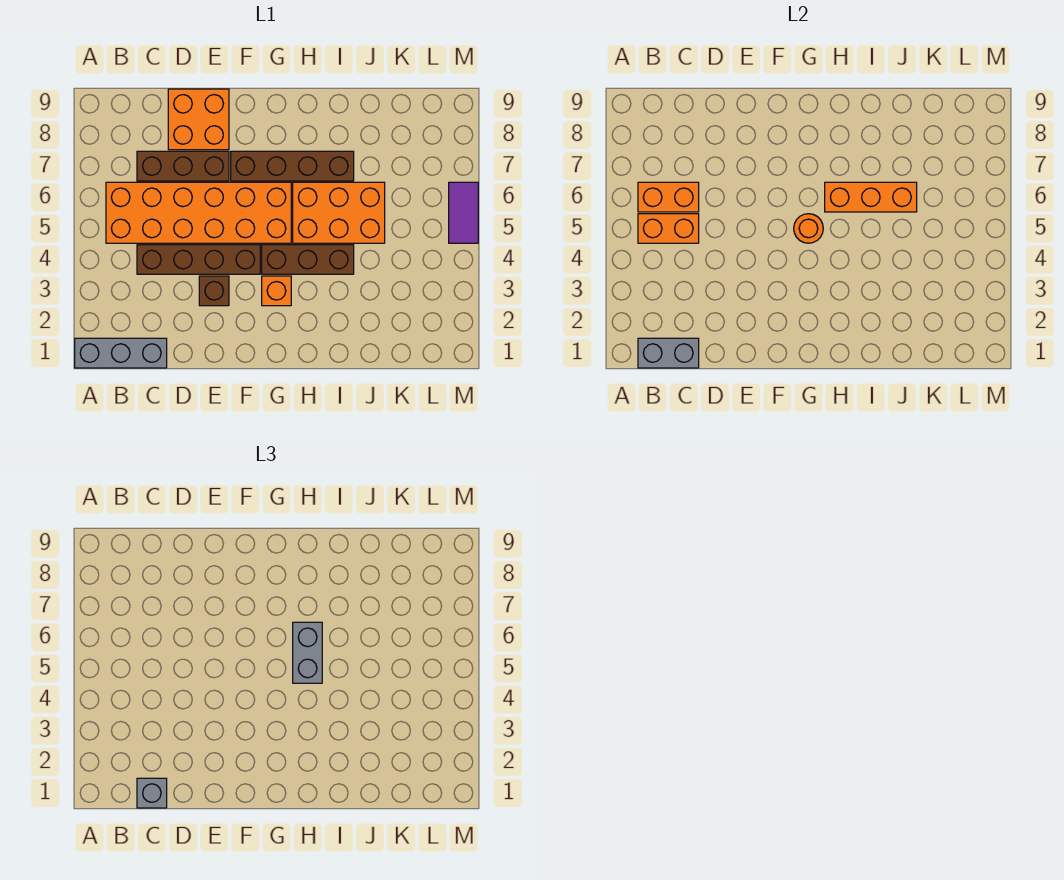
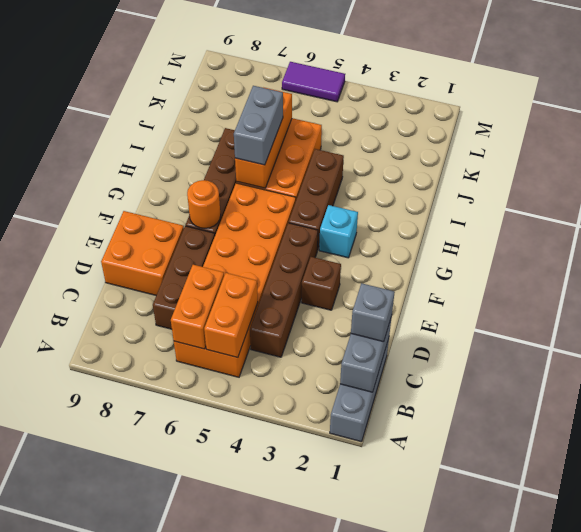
orange 1x1 brick [262,276,291,306] -> cyan 1x1 brick [319,205,358,258]
orange 1x1 round brick [794,214,823,243] -> orange 1x1 round brick moved to [187,180,221,228]
grey 1x2 brick [293,622,322,683] -> grey 1x2 brick turned to [234,86,283,165]

